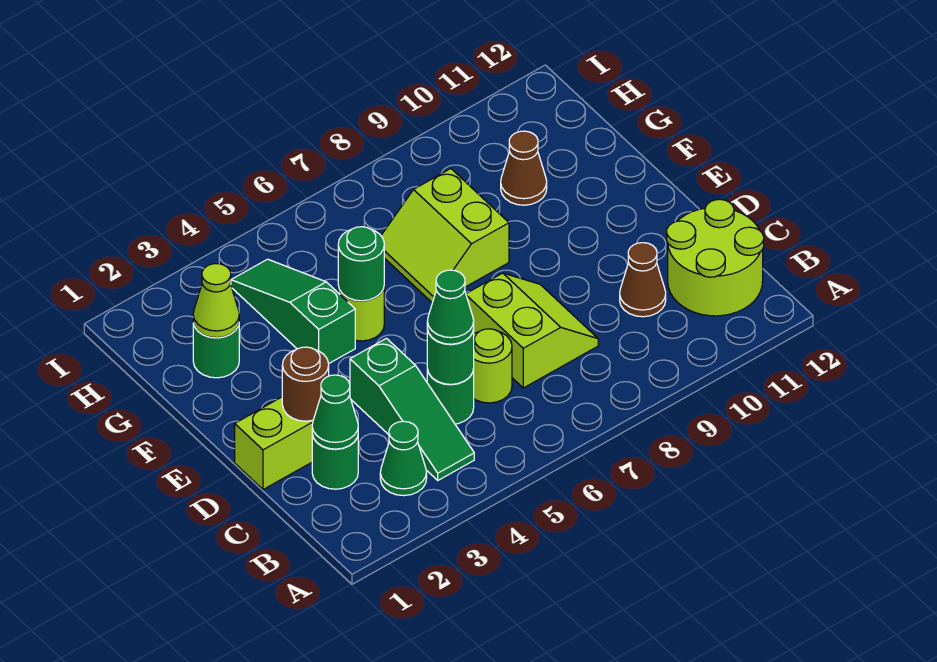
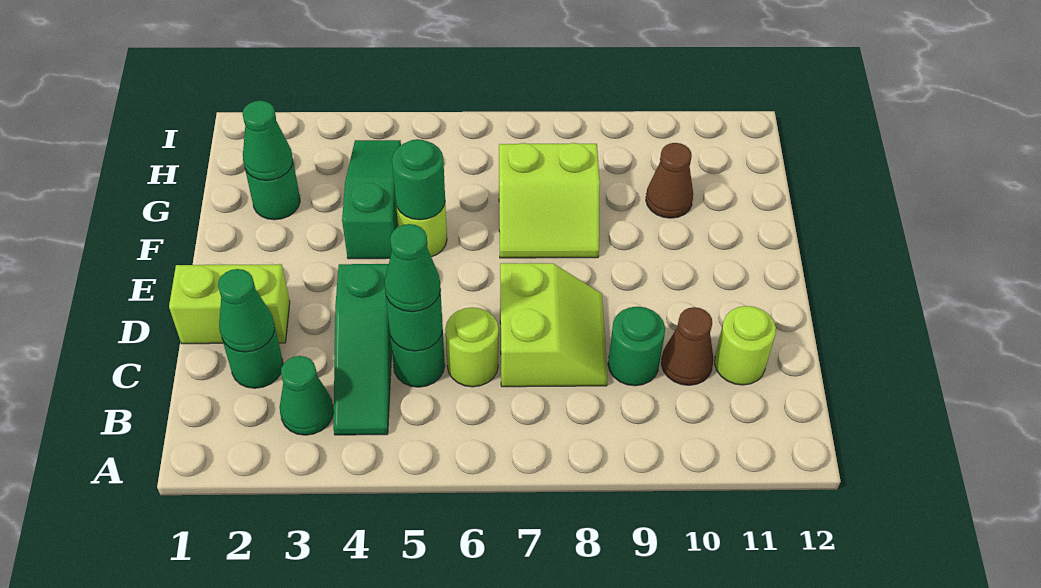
lime 2x2 round brick [667,199,764,316] -> lime 1x1 round brick [715,306,776,385]
none -> green 1x1 round brick [608,307,665,386]
brown 1x1 round brick [282,347,329,421] -> none
lime 2x2 slope [381,169,509,303] -> lime 2x2 slope turned to [499,143,600,258]
lime 1x1 cone [193,264,239,338] -> green 1x1 cone [243,101,293,180]

